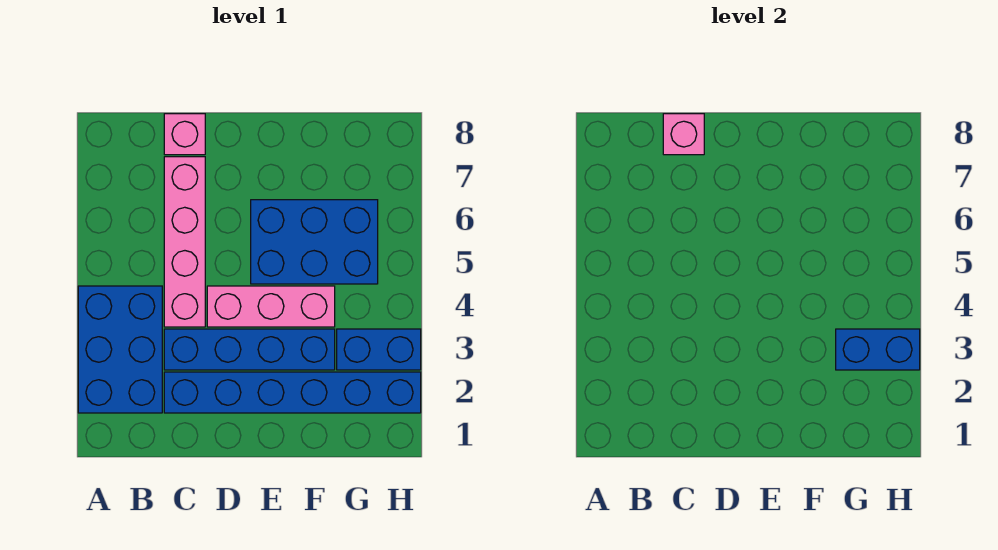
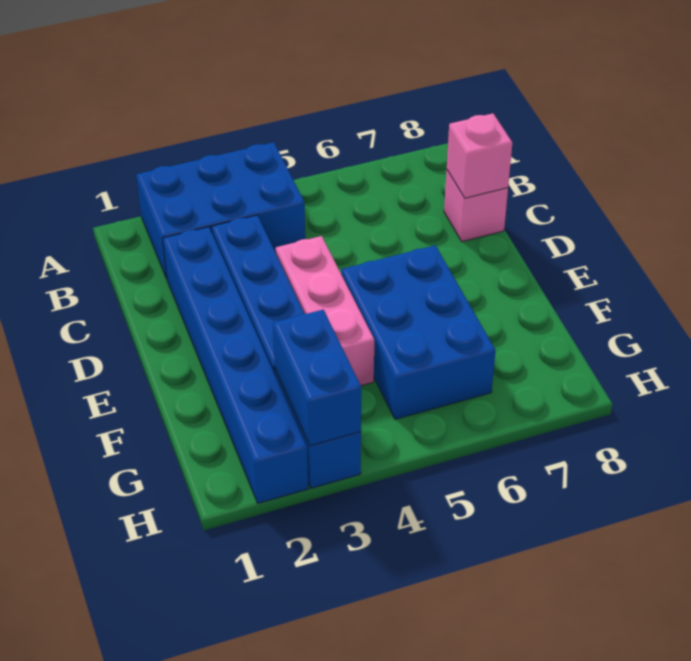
pink 1x4 brick [164,157,205,327] -> none

